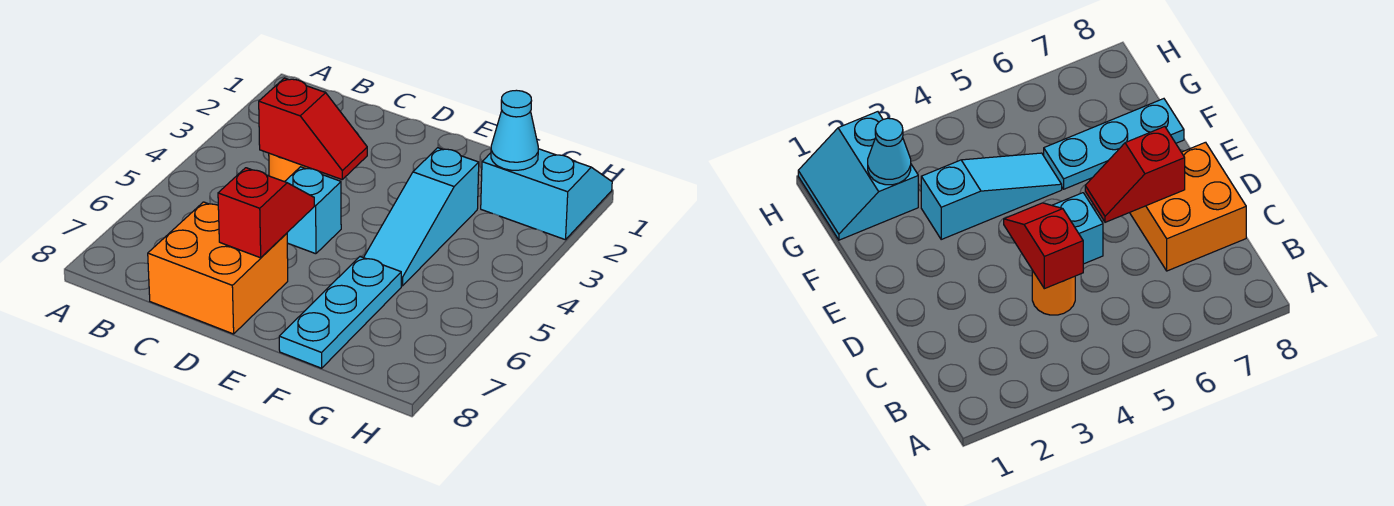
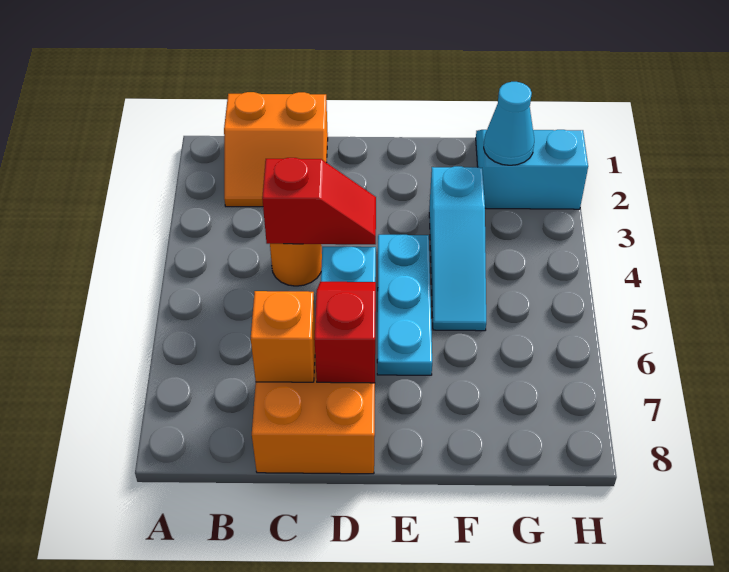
none -> orange 2x2 slope [224,92,328,207]
none -> orange 1x1 brick [251,291,315,382]
cyan 1x3 plate [279,257,401,368] -> cyan 1x3 plate moved to [377,235,432,375]

